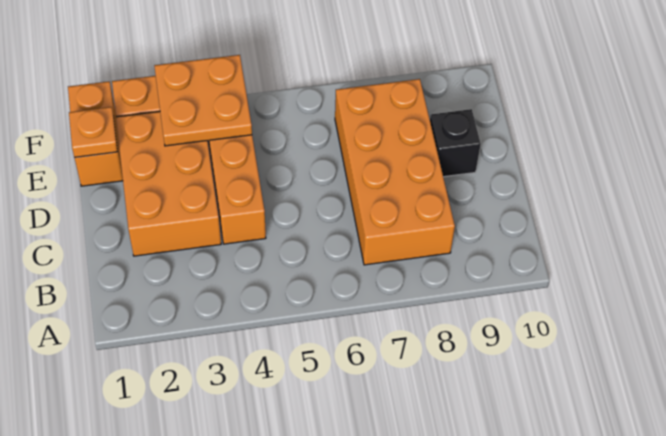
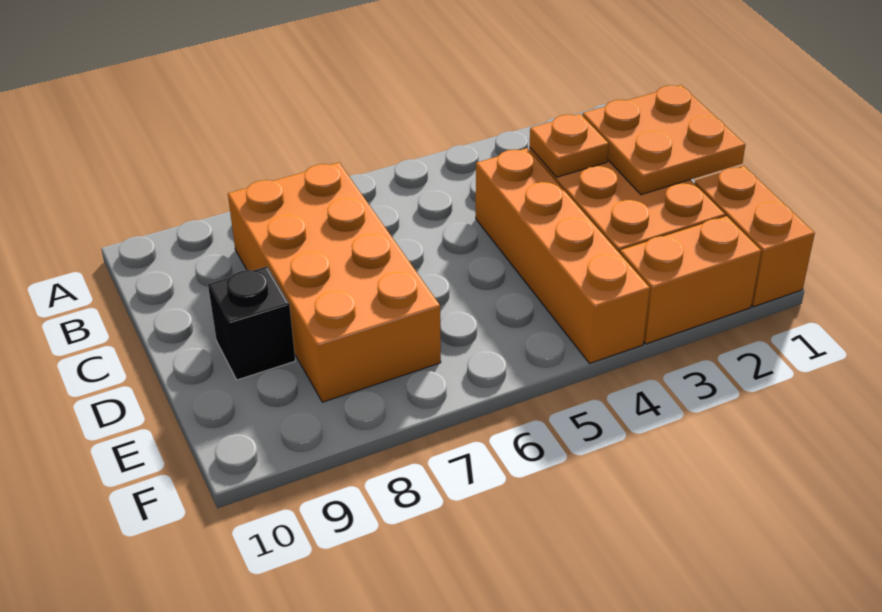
orange 1x1 plate [69,107,117,157] -> orange 1x1 plate moved to [529,114,609,177]
orange 2x2 plate [154,55,252,146] -> orange 2x2 plate moved to [583,85,745,195]

